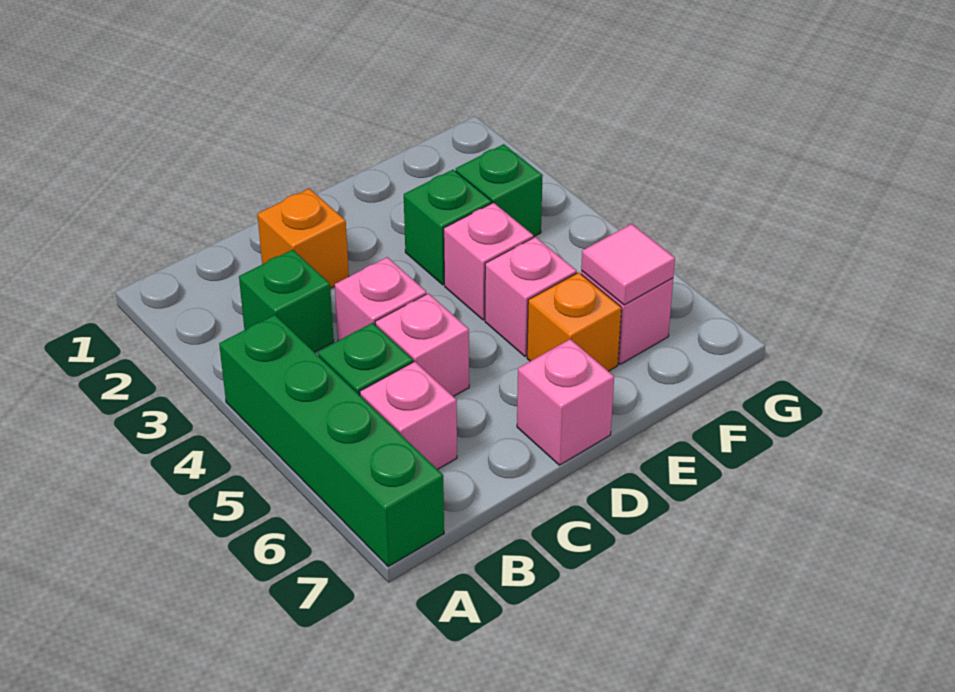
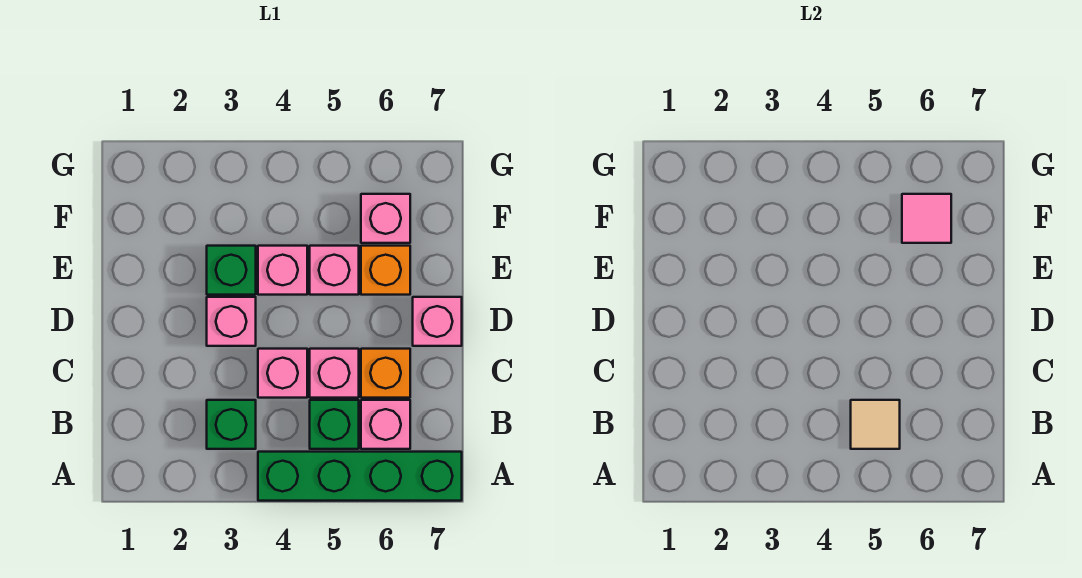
none -> tan 1x1 tile [851,400,900,449]
orange 1x1 brick [257,188,349,288] -> orange 1x1 brick moved to [361,349,410,398]
none -> pink 1x1 brick [207,297,256,346]
green 1x1 brick [456,144,543,237] -> none

